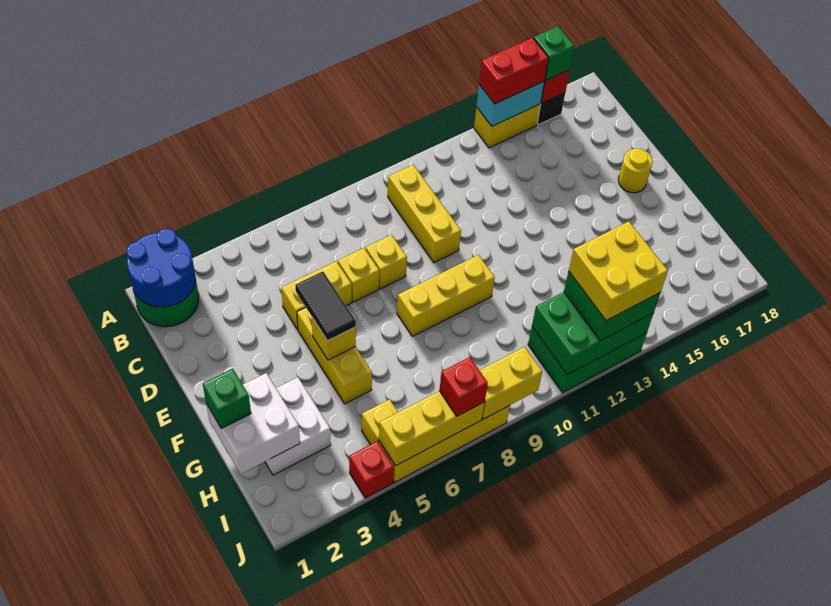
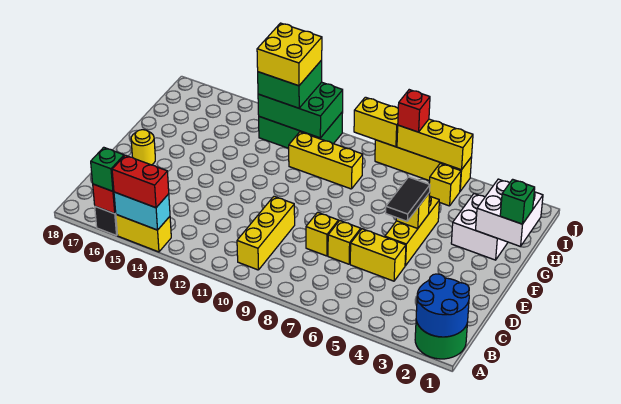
yellow 1x3 brick [397,255,495,336] -> yellow 1x3 brick moved to [289,132,363,189]
red 1x1 brick [349,441,394,498] -> none

